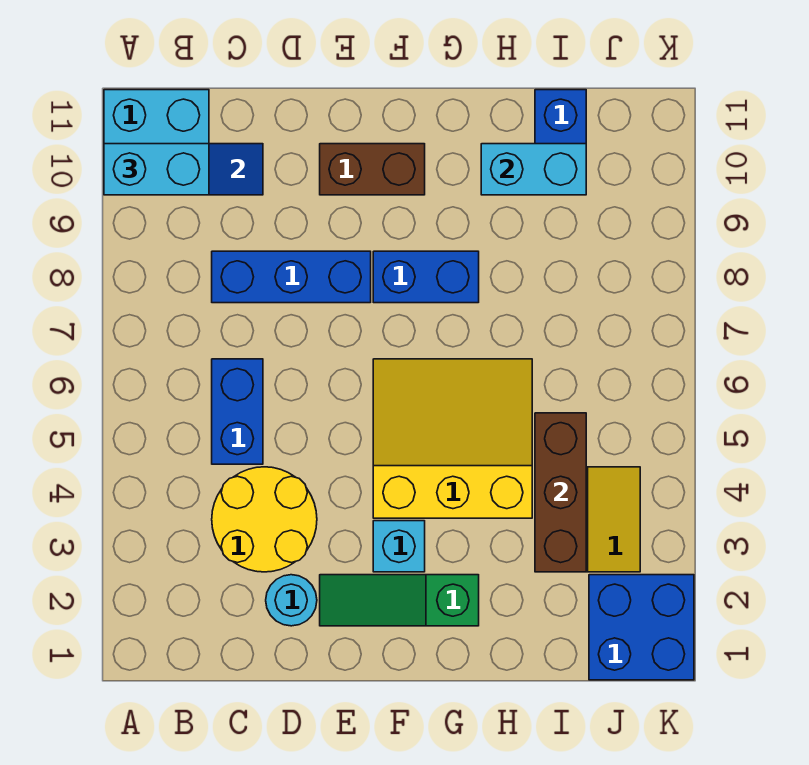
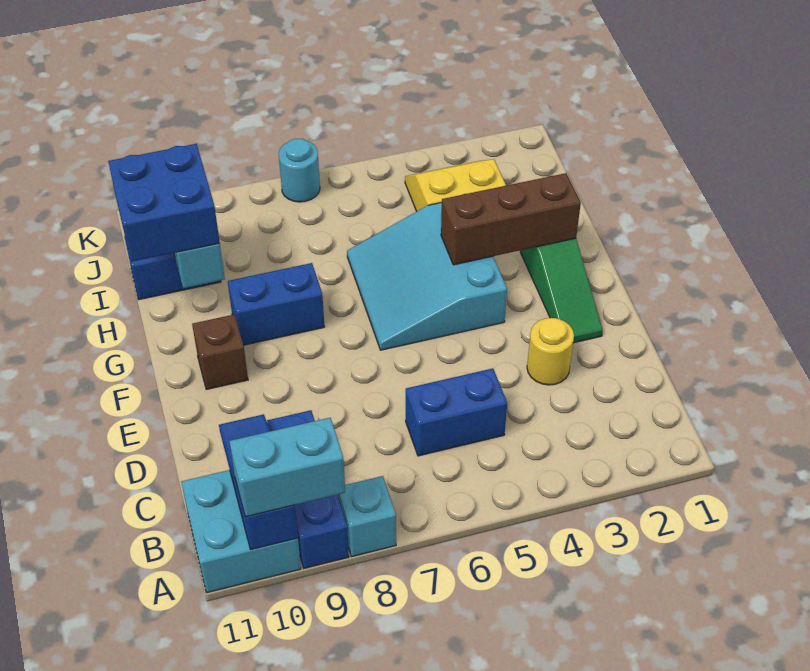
cyan 1x2 brick [104,144,209,195] -> cyan 1x2 brick turned to [229,418,345,517]
yellow 2x2 round brick [212,467,317,572] -> yellow 1x1 round brick [527,318,574,385]
blue 1x3 brick [212,251,371,303] -> blue 1x3 brick moved to [267,410,349,568]
cyan 1x1 round brick [266,575,317,626] -> cyan 1x1 round brick moved to [279,139,320,202]
brown 1x2 brick [320,144,425,195] -> brown 1x1 brick [192,315,248,390]
cyan 1x1 brick [373,521,425,572] -> cyan 1x1 brick moved to [338,476,396,557]
yellow 3x3 slope [373,359,532,518] -> cyan 3x3 slope [347,203,507,350]
blue 1x2 brick [373,251,479,303] -> blue 1x2 brick turned to [228,263,325,345]
brown 1x3 brick [535,413,586,572] -> brown 1x3 brick moved to [441,173,581,265]
blue 2x2 brick [589,575,694,680] -> blue 2x2 brick moved to [108,144,220,262]

